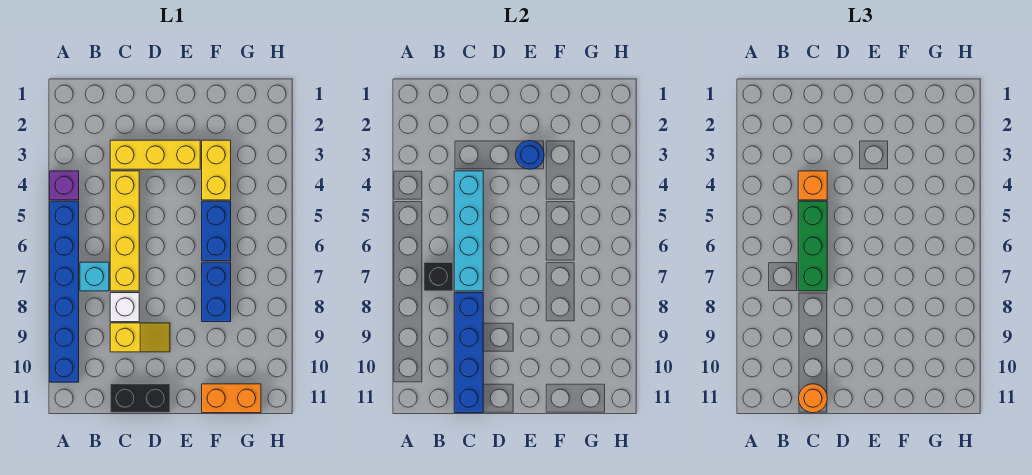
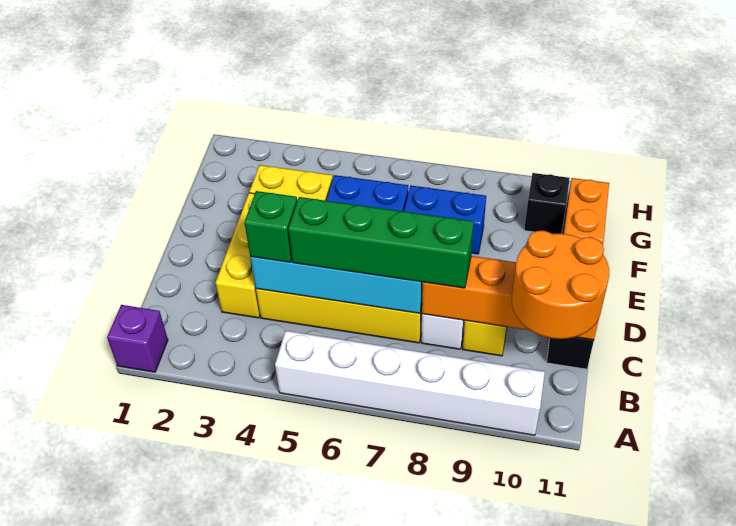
purple 1x1 brick [50,171,79,200] -> purple 1x1 brick moved to [107,305,168,372]
blue 1x6 brick [50,201,79,382] -> white 1x6 brick [275,331,545,435]
cyan 1x1 brick [80,262,109,291] -> none
black 1x1 brick [424,262,453,291] -> black 1x1 brick moved to [524,173,570,234]
orange 1x1 brick [798,171,827,200] -> green 1x1 brick [244,191,297,262]
green 1x3 brick [798,201,827,291] -> green 1x4 brick [288,197,474,288]
blue 1x4 brick [454,293,483,413] -> orange 1x4 brick [422,256,599,340]
orange 1x1 round brick [799,384,827,413] -> orange 2x2 round brick [512,231,609,339]
blue 1x1 round brick [515,141,544,169] -> none

